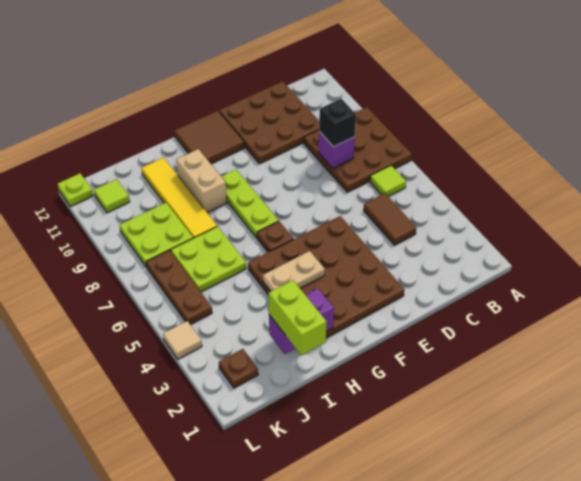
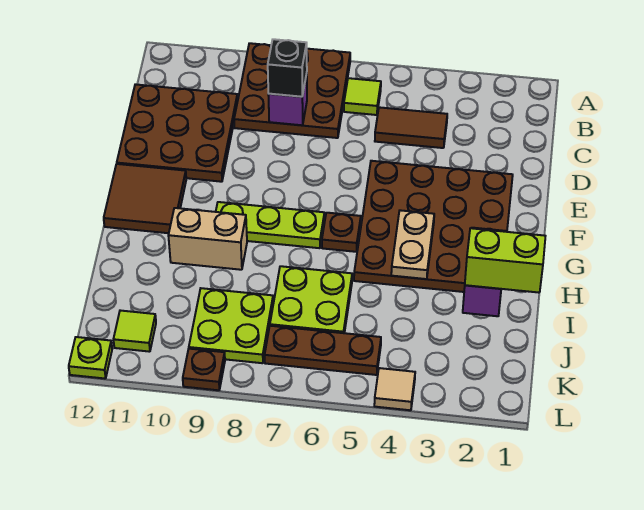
yellow 1x4 tile [141,158,217,238] -> none
brown 1x1 plate [219,349,258,388] -> brown 1x1 plate moved to [183,349,225,390]

